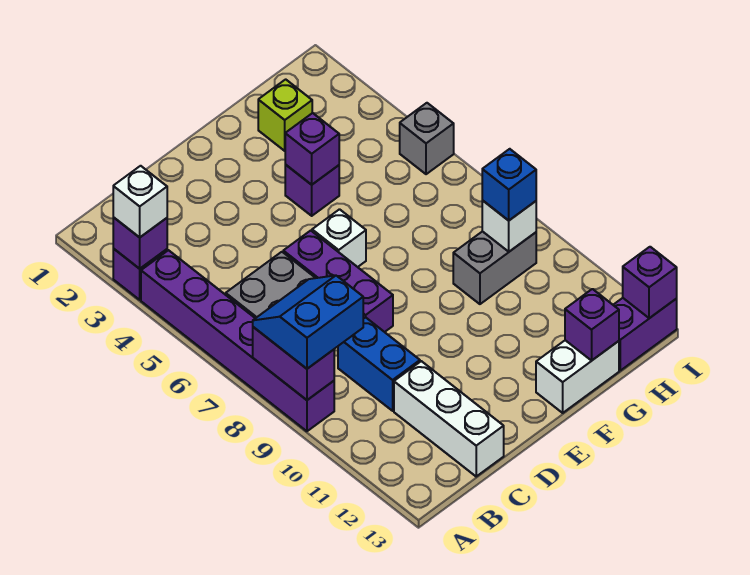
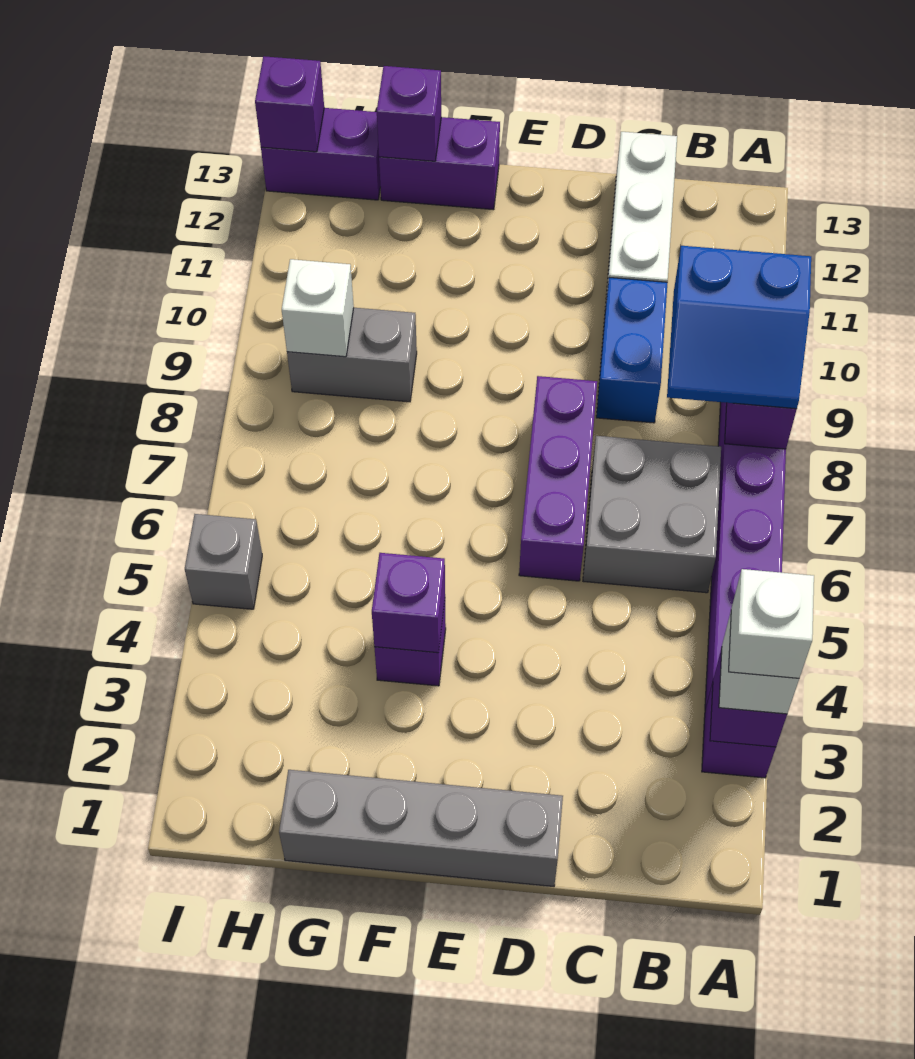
none -> grey 1x4 brick [279,770,563,886]
white 1x1 brick [312,209,366,267] -> white 1x1 brick moved to [729,569,814,678]
white 1x2 brick [536,340,619,413] -> purple 1x2 brick [379,117,500,210]
lime 1x1 brick [258,79,312,151] -> none
blue 1x1 brick [482,149,536,220] -> none

